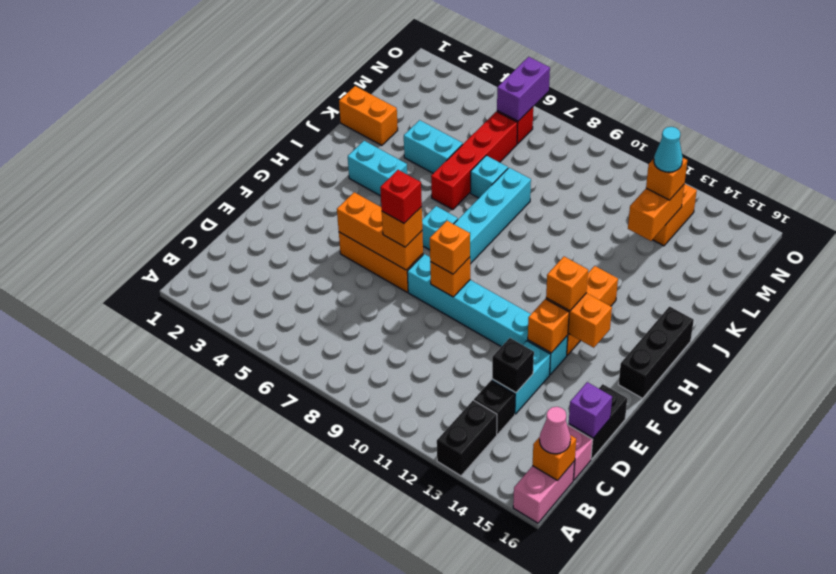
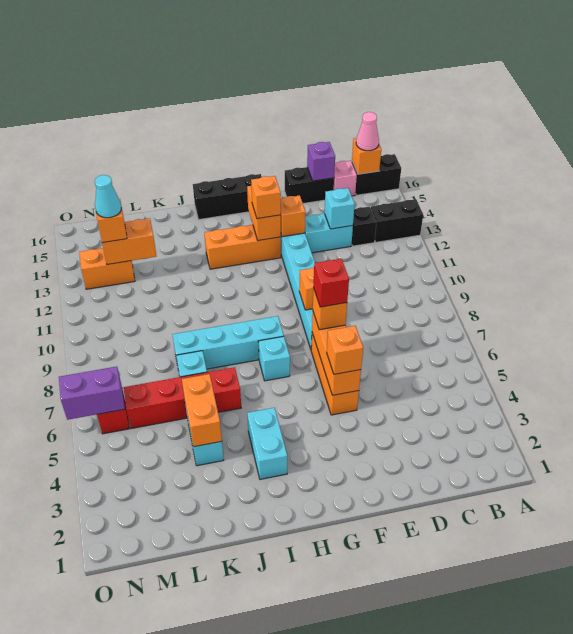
pink 1x2 brick [513,461,575,523] -> black 1x2 brick [352,154,401,195]
black 1x1 brick [492,338,534,393] -> cyan 1x1 brick [324,188,355,229]
orange 1x1 brick [430,221,470,274] -> orange 1x1 brick moved to [327,326,363,374]
orange 1x2 brick [339,86,398,145] -> orange 1x2 brick moved to [182,374,222,447]

